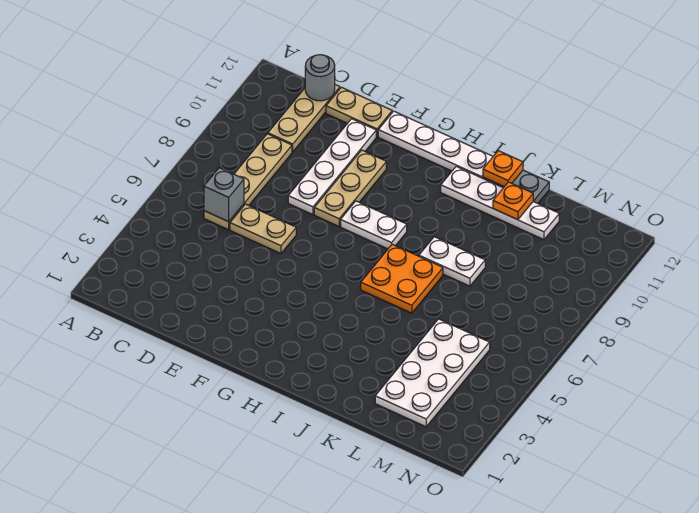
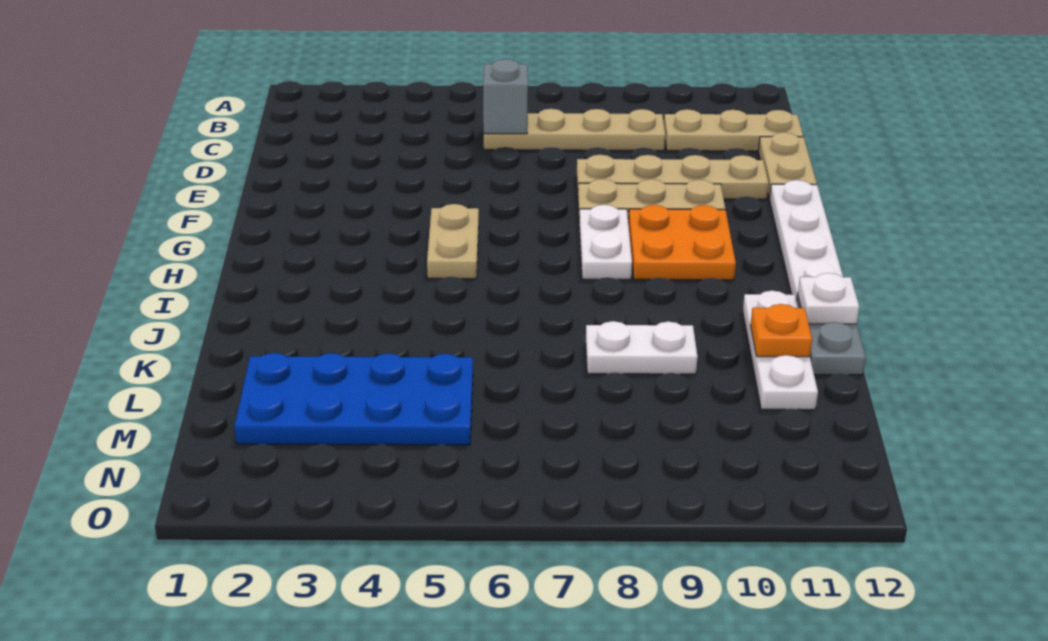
grey 1x1 round brick [305,55,335,101] -> none
tan 1x2 plate [230,204,296,254] -> tan 1x2 plate moved to [427,204,479,279]
white 1x4 plate [288,119,376,215] -> tan 1x4 plate [577,155,769,199]
orange 2x2 plate [361,244,443,313] -> orange 2x2 plate moved to [628,205,736,280]
white 1x4 plate [441,167,559,240] -> white 1x3 plate [743,291,818,410]
white 1x2 plate [419,237,485,286] -> white 1x2 plate turned to [586,321,698,374]
orange 1x1 plate [483,151,523,187] -> white 1x1 plate [798,273,859,324]
white 2x4 plate [375,319,490,427] -> blue 2x4 plate [235,353,473,445]

